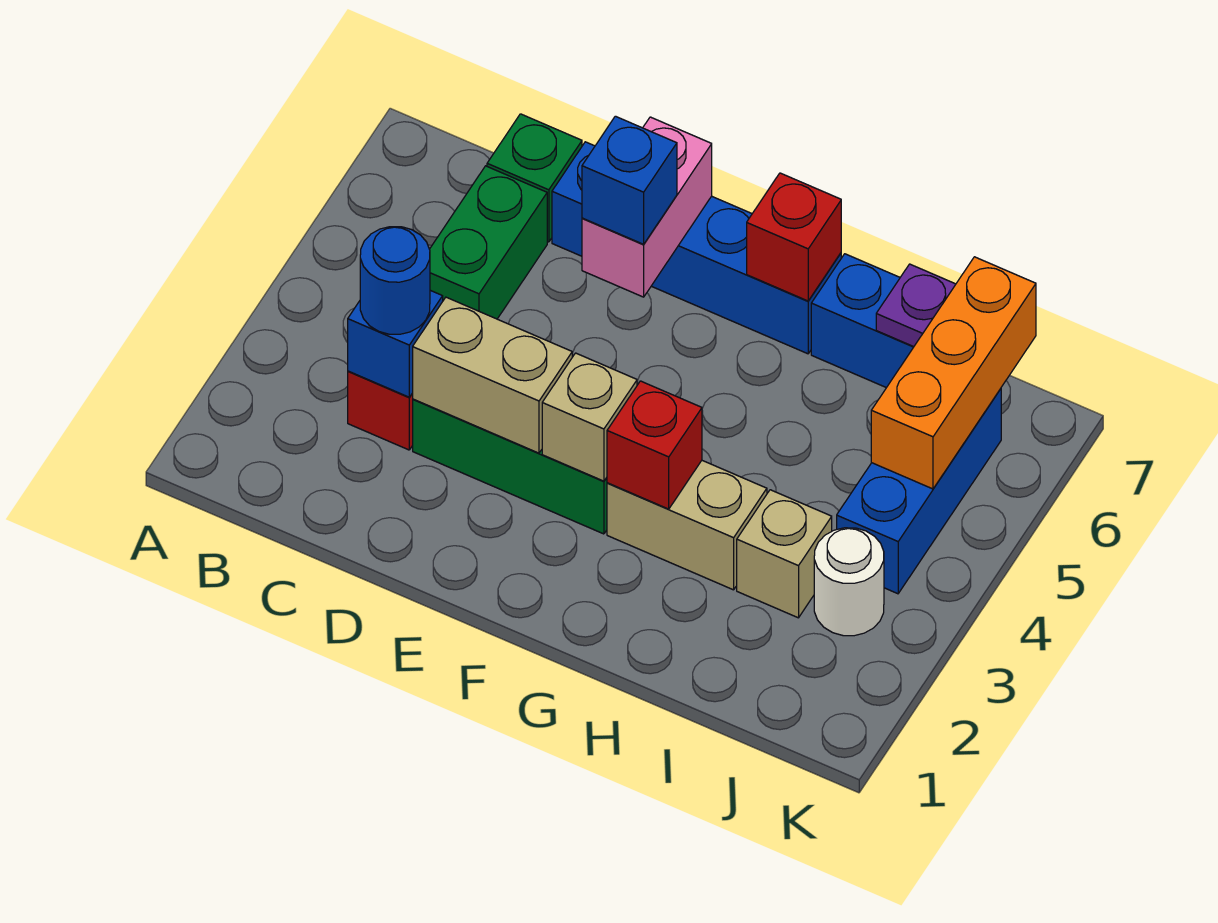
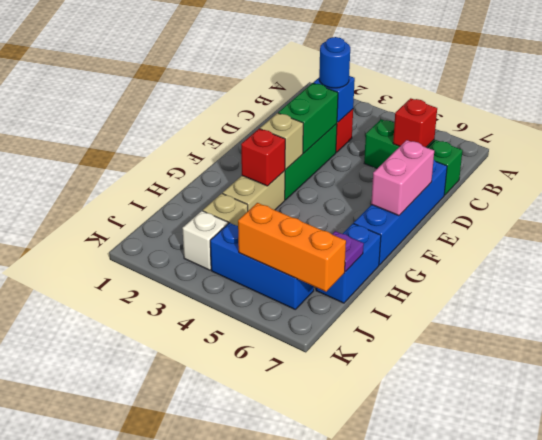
tan 1x2 brick [412,297,572,453] -> green 1x2 brick [278,83,338,153]
pink 1x2 brick [582,117,712,297] -> pink 1x2 brick turned to [371,140,434,216]
blue 1x1 brick [582,116,677,244] -> none
red 1x1 brick [747,173,841,301] -> red 1x1 brick moved to [393,98,437,147]
white 1x1 round brick [814,528,884,636] -> white 1x1 brick [182,211,228,270]

